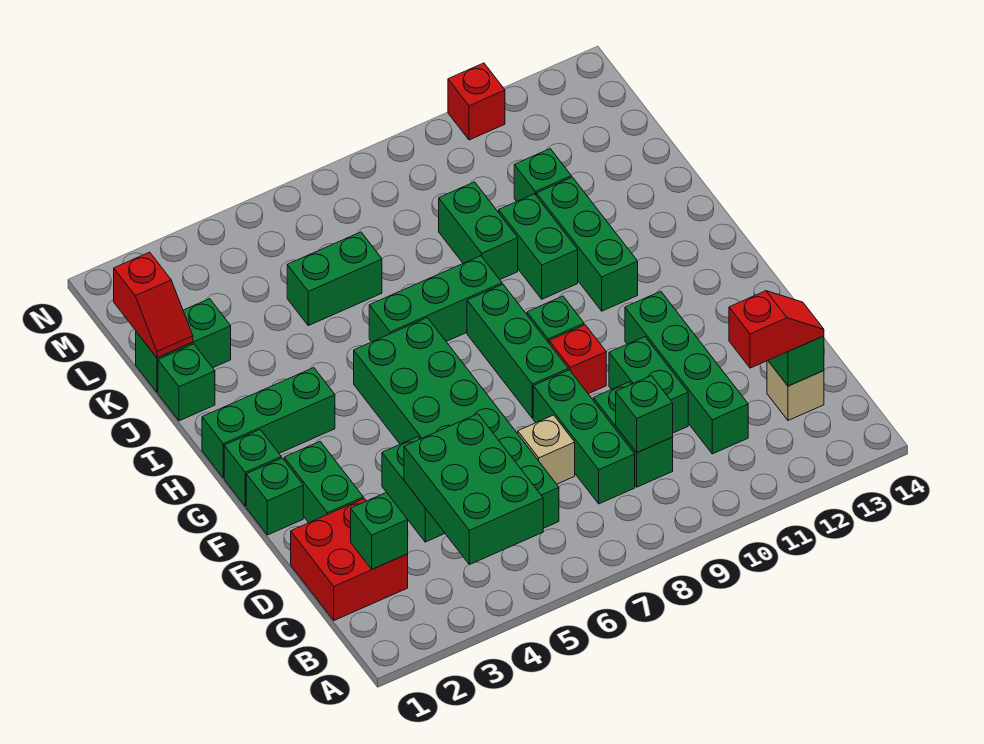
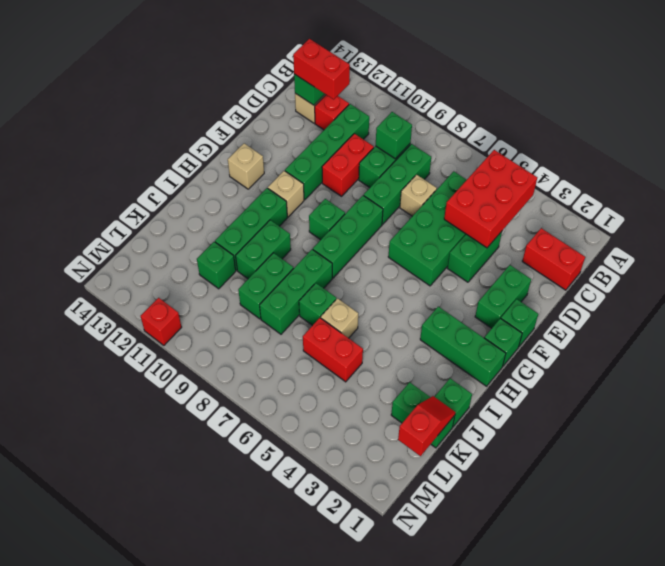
green 2x3 brick [404,414,543,565] -> red 2x3 brick [444,150,537,248]
red 2x2 brick [291,498,408,620] -> red 1x2 brick [522,228,585,290]
green 1x1 brick [351,492,408,569] -> green 1x1 brick moved to [299,283,336,325]
green 2x6 brick [354,318,559,528] -> green 2x4 brick [388,171,467,286]
red 1x2 slope [729,291,824,368] -> red 1x2 brick [293,39,350,99]
green 1x2 brick [609,337,688,433] -> red 1x2 brick [322,134,374,196]
red 1x1 brick [549,325,606,394] -> red 1x1 brick moved to [315,95,349,130]
none -> tan 1x1 brick [268,171,304,217]
none -> tan 1x1 brick [228,143,264,189]
green 1x3 brick [369,256,502,342] -> green 1x3 brick turned to [260,249,332,334]
none -> tan 1x1 brick [321,298,358,338]
green 1x2 brick [287,232,382,326] -> red 1x2 brick [303,318,363,382]

